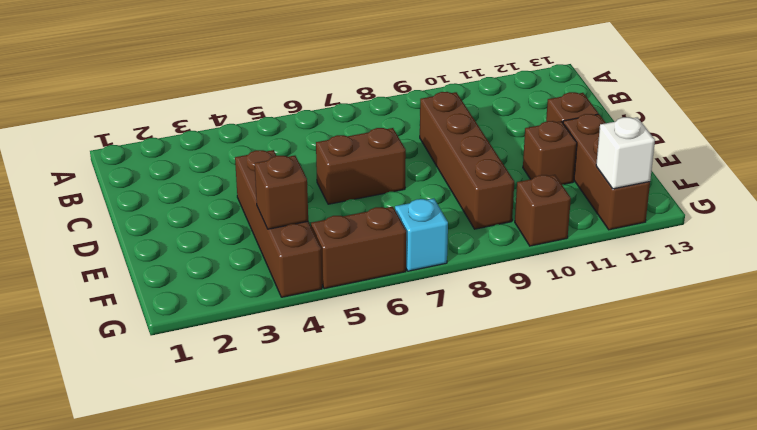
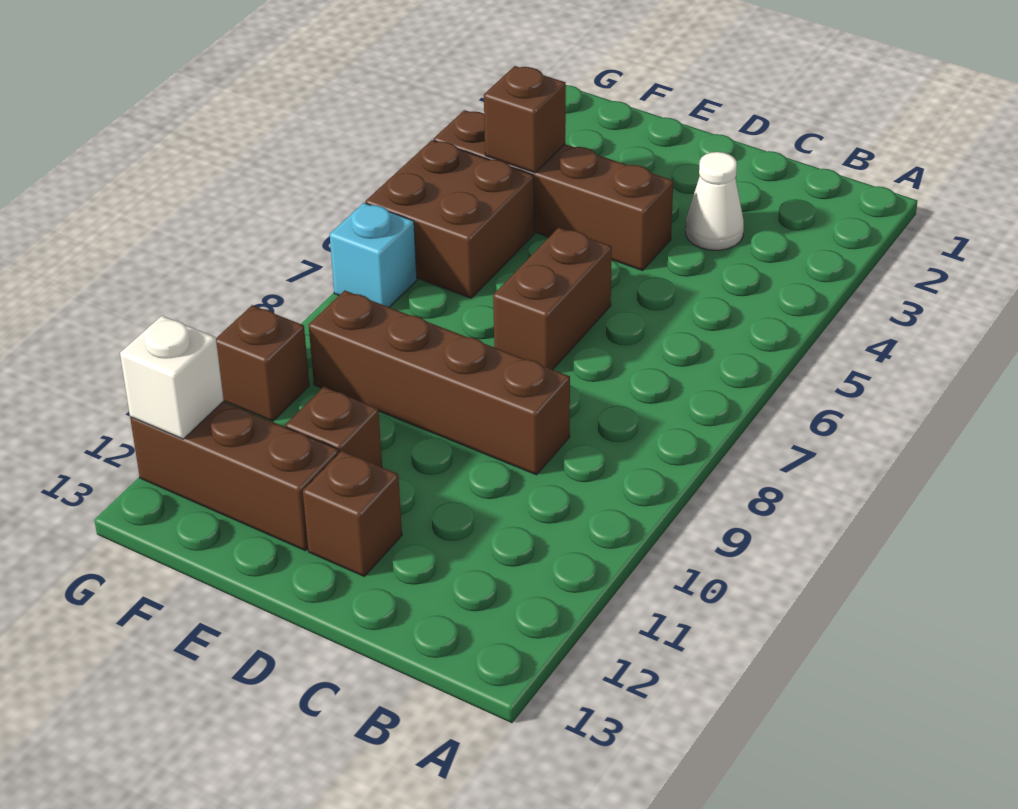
none -> white 1x1 cone [686,152,744,250]
brown 1x2 brick [311,207,406,289] -> brown 2x2 brick [365,140,534,298]

